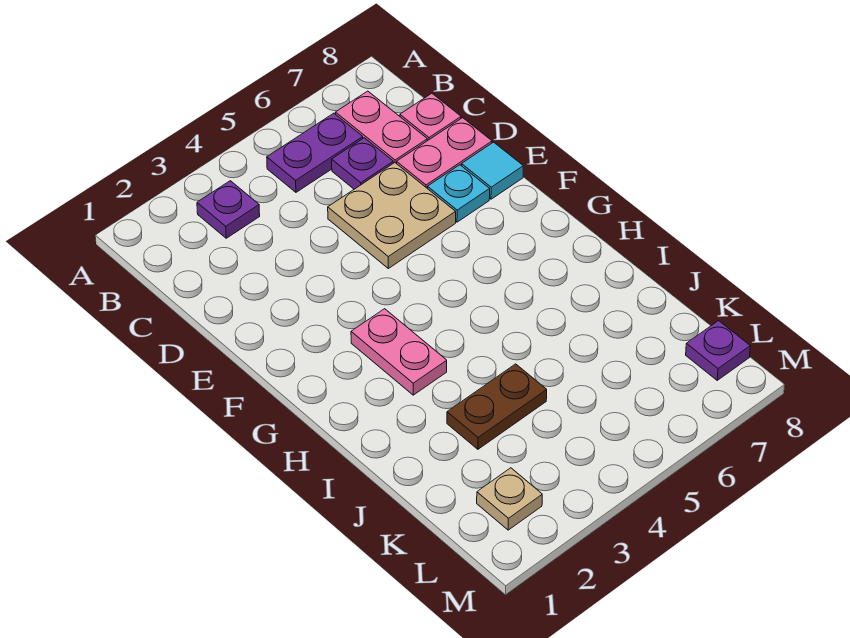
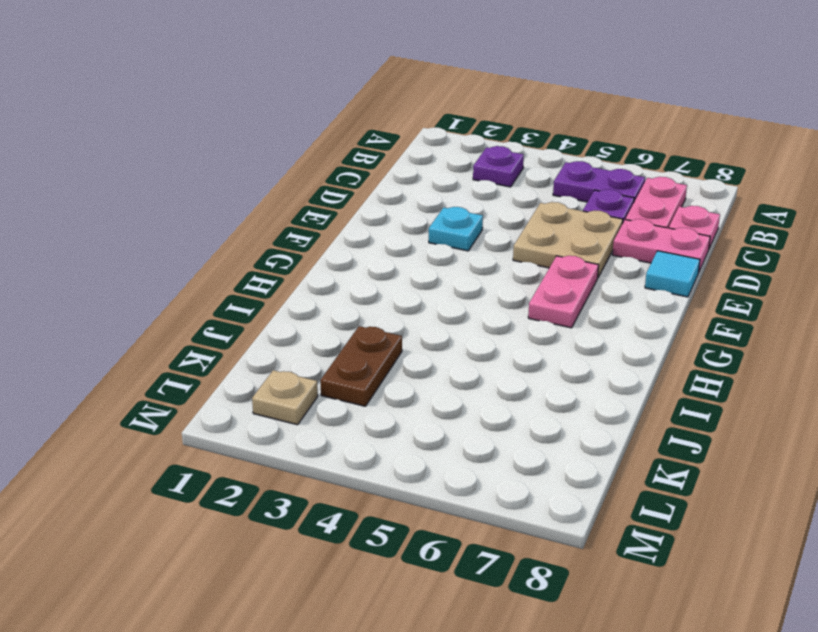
cyan 1x1 plate [428,165,490,222] -> cyan 1x1 plate moved to [429,207,483,251]
pink 1x2 plate [351,309,447,395] -> pink 1x2 plate moved to [528,256,599,328]
brown 1x2 plate [447,364,547,449] -> brown 1x2 plate turned to [320,326,402,406]
purple 1x1 plate [686,321,750,380] -> none

